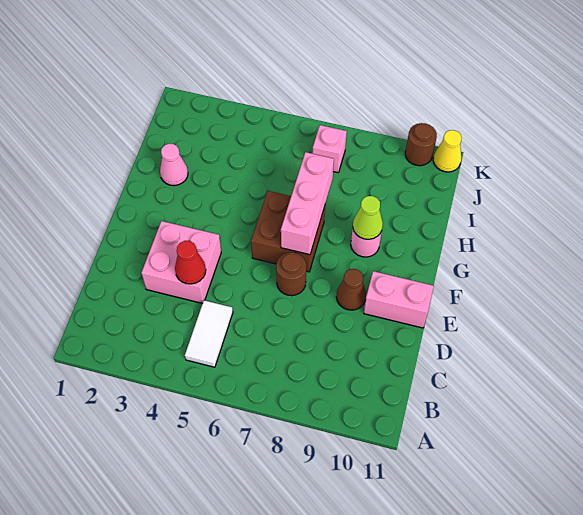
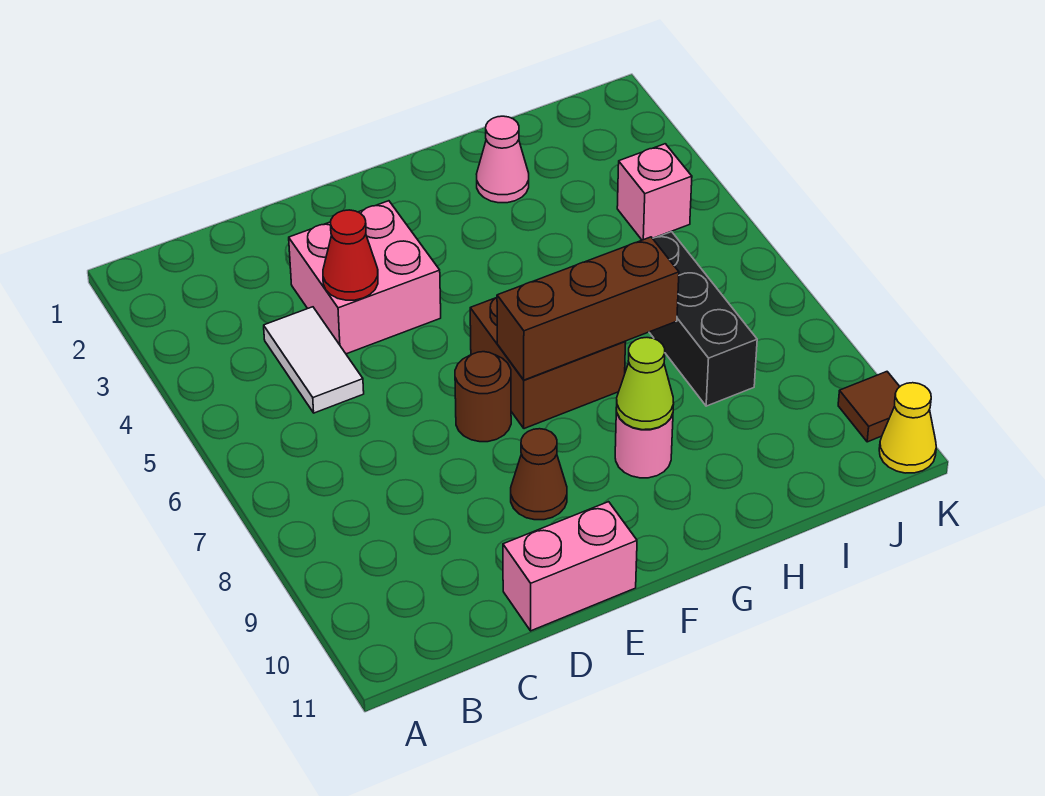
white 1x2 tile [185,300,233,367] -> white 1x2 tile turned to [264,307,364,413]
pink 1x2 brick [364,271,434,328] -> pink 1x2 brick turned to [503,502,637,631]
pink 1x3 brick [281,152,334,255] -> brown 1x3 brick [497,237,679,380]
none -> black 1x3 brick [649,232,757,406]
pink 1x1 brick [312,125,347,173] -> pink 1x1 brick moved to [617,144,692,240]
brown 1x1 round brick [405,123,437,166] -> brown 1x1 tile [838,372,900,442]

